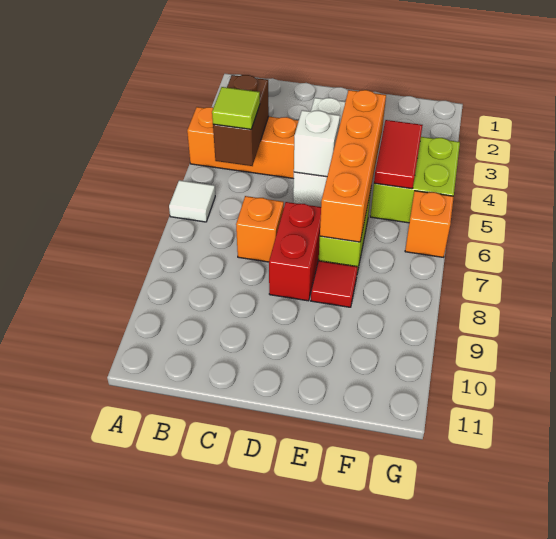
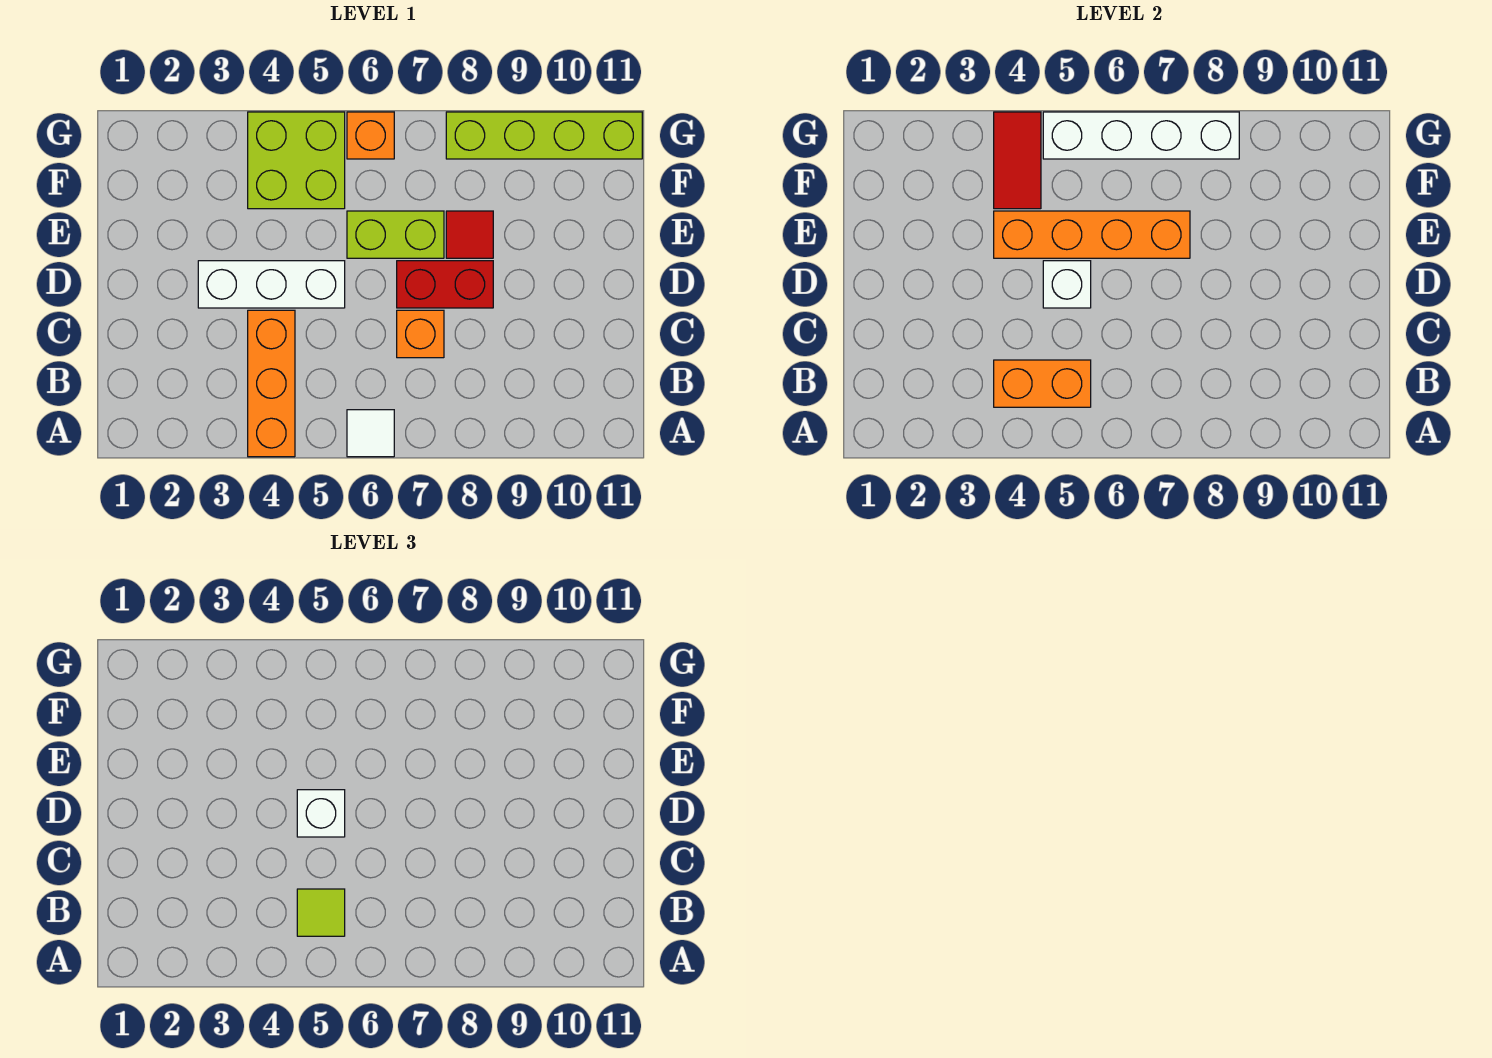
brown 1x2 brick [213,75,269,166] -> orange 1x2 brick [994,360,1091,407]
none -> white 1x1 brick [297,790,345,837]
red 1x2 tile [374,120,423,189] -> red 1x2 tile turned to [994,112,1041,209]
none -> white 1x4 brick [1043,112,1239,159]
none -> lime 1x4 brick [446,112,642,159]

